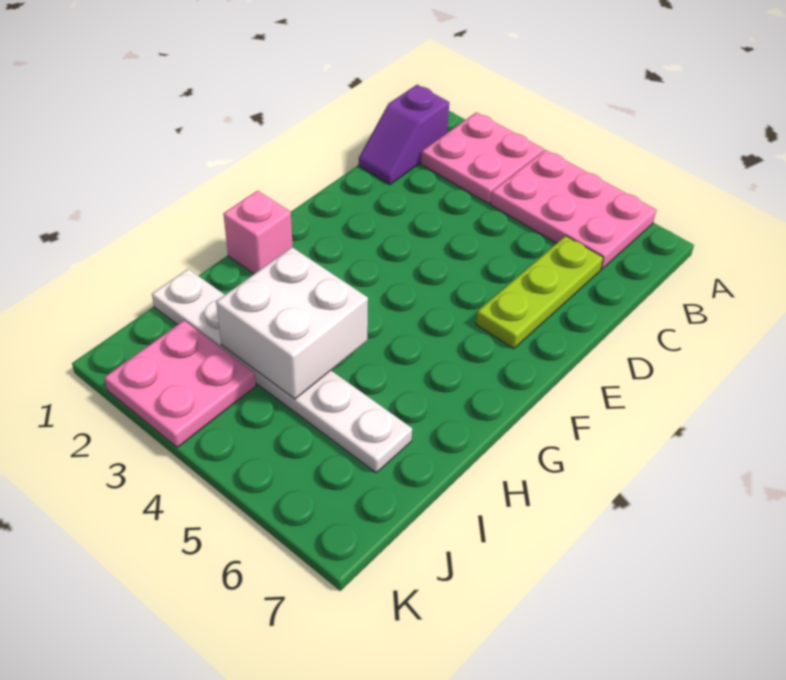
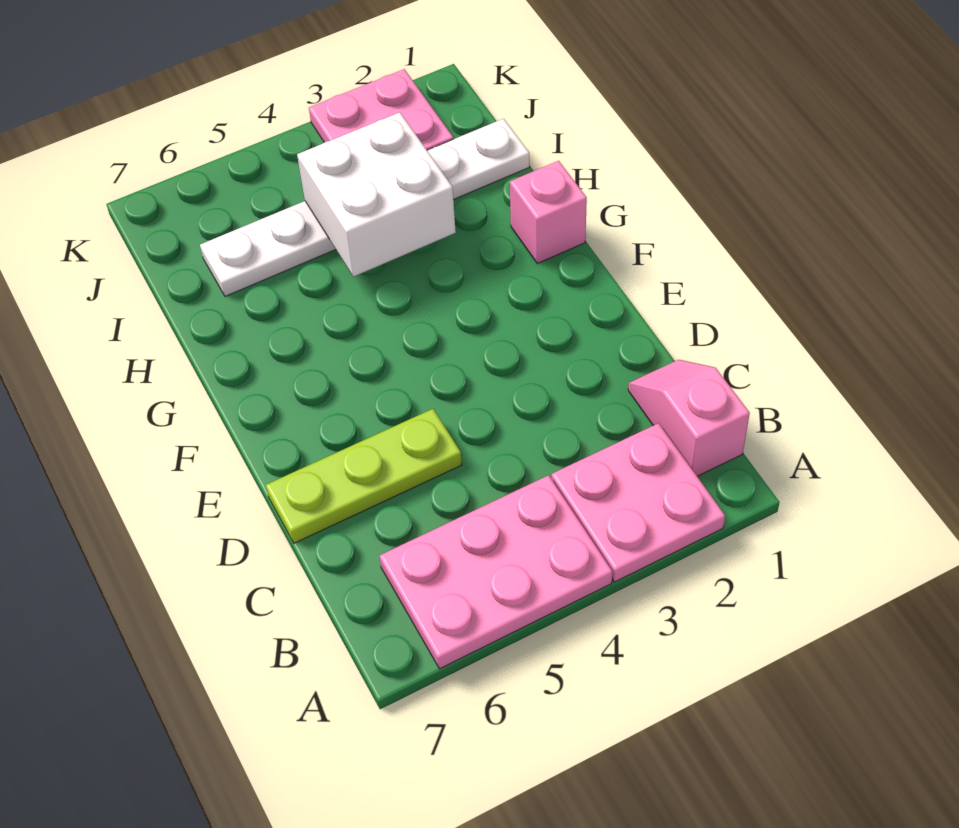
purple 1x2 slope [359,85,449,184] -> pink 1x2 slope [628,360,750,476]
lime 1x3 plate [476,236,603,349] -> lime 1x3 plate turned to [266,409,462,543]

